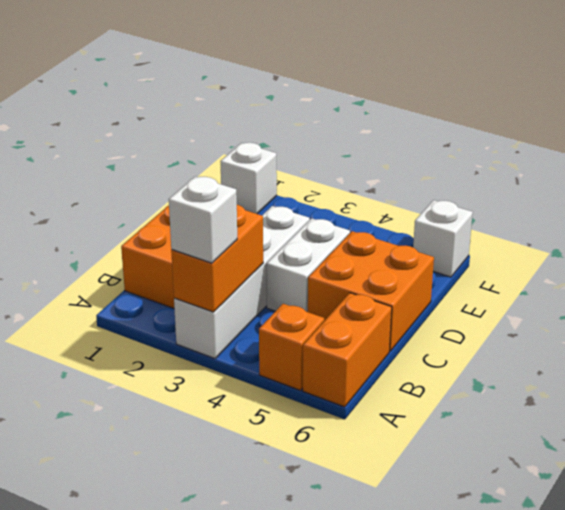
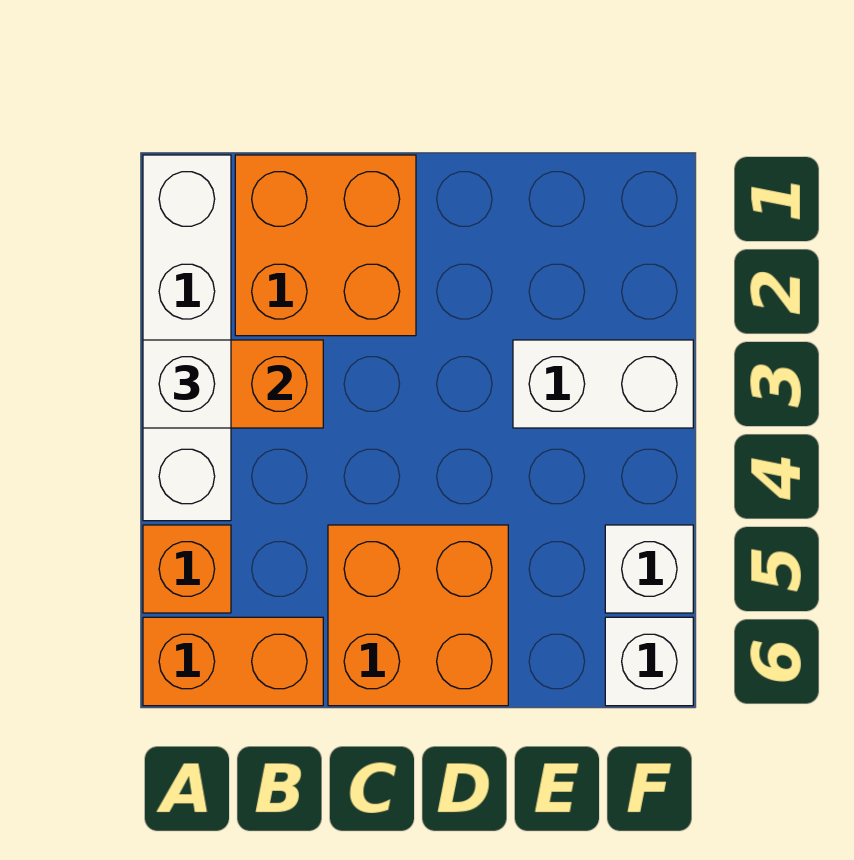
white 1x4 brick [174,206,310,359] -> white 1x4 brick turned to [143,155,231,521]
white 1x2 brick [266,218,350,312] -> white 1x2 brick moved to [513,340,693,428]
white 1x1 brick [220,143,277,214] -> white 1x1 brick moved to [605,525,693,613]

